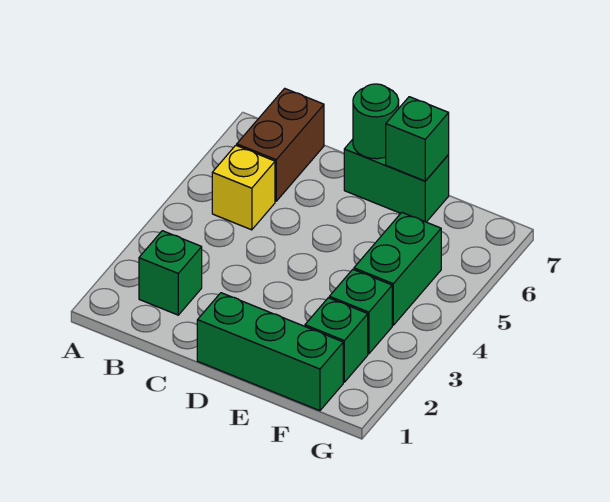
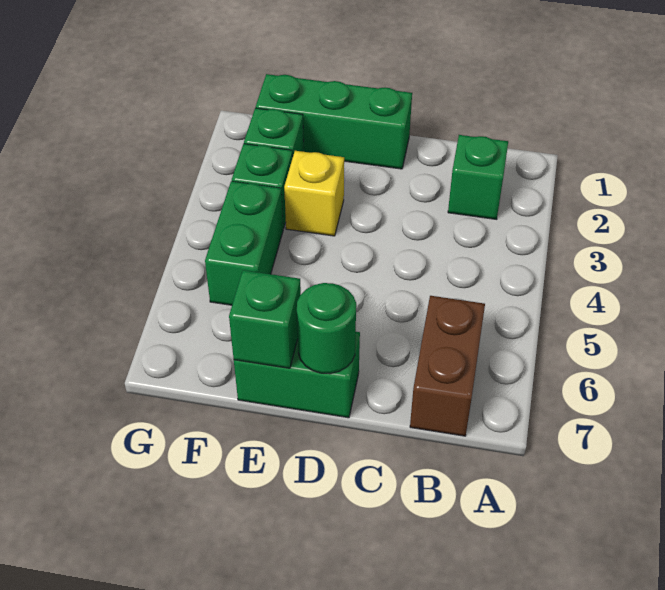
yellow 1x1 brick [212,145,275,230] -> yellow 1x1 brick moved to [284,151,344,236]

